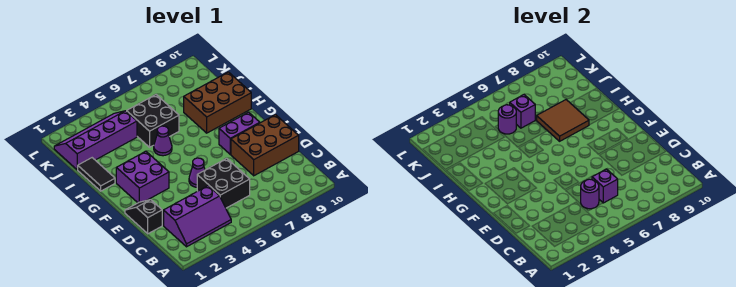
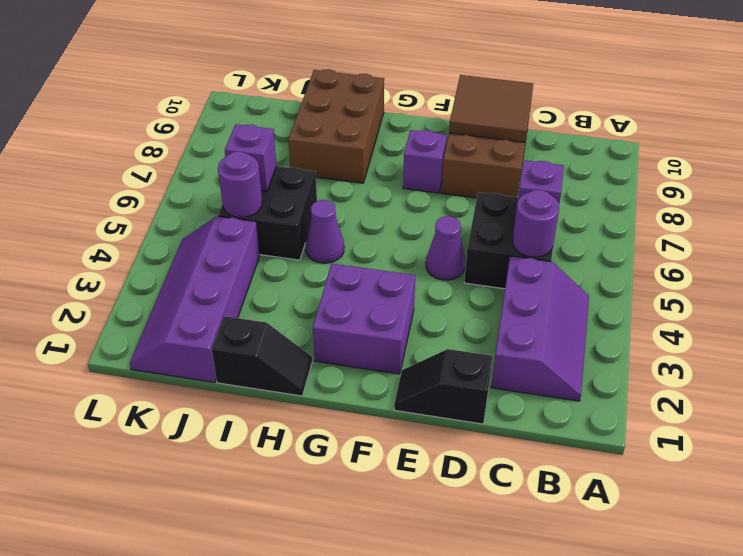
purple 1x2 brick [219,112,260,154] -> purple 1x1 brick [403,130,447,193]
black 1x2 tile [78,158,115,191] -> black 1x2 slope [211,316,312,396]
brown 2x2 tile [537,100,589,141] -> brown 2x2 tile moved to [449,75,533,142]

